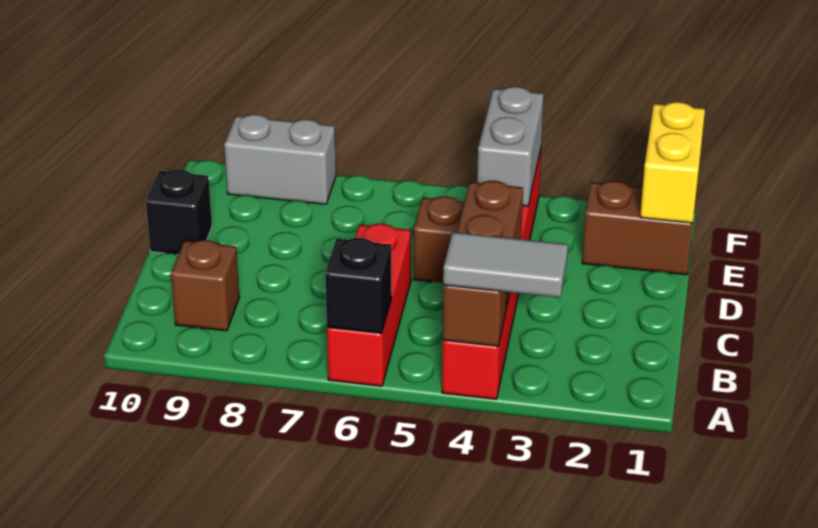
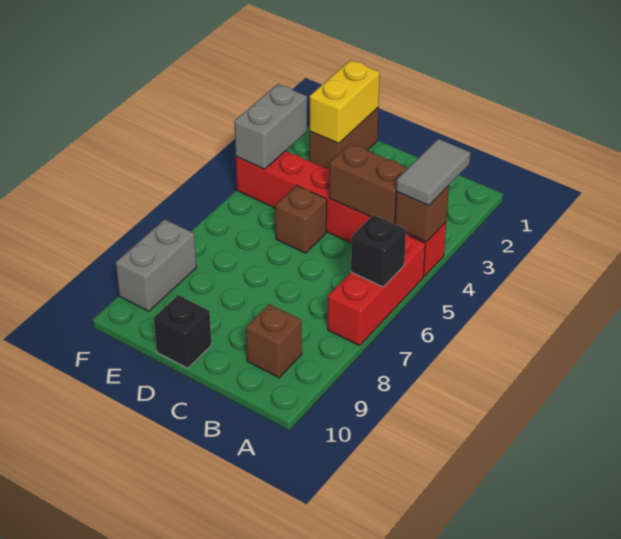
red 1x3 brick [327,224,411,386] -> red 1x3 brick turned to [328,234,426,346]
yellow 1x2 brick [640,102,705,223] -> yellow 1x2 brick turned to [310,60,380,144]
grey 1x2 brick [477,87,544,206] -> grey 1x2 brick turned to [234,84,307,169]

